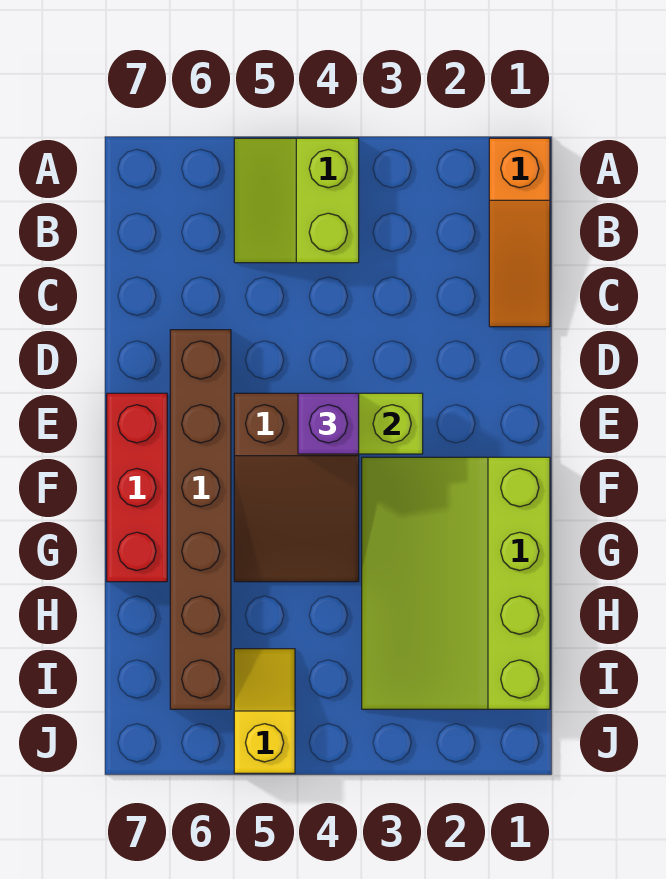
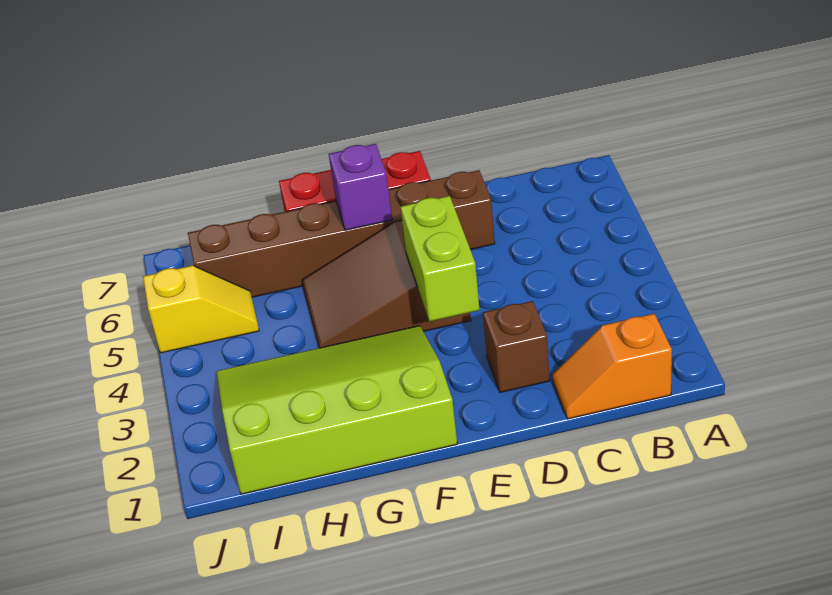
orange 1x3 slope [489,138,550,327] -> orange 1x2 slope [552,314,672,419]
lime 2x2 slope [234,138,359,263] -> none
none -> brown 1x1 brick [483,301,550,392]
purple 1x1 brick [298,393,359,454] -> purple 1x1 brick moved to [329,144,392,230]

